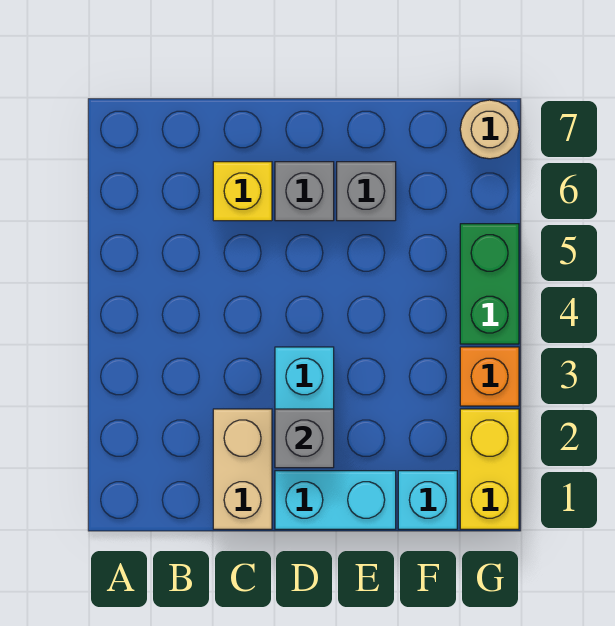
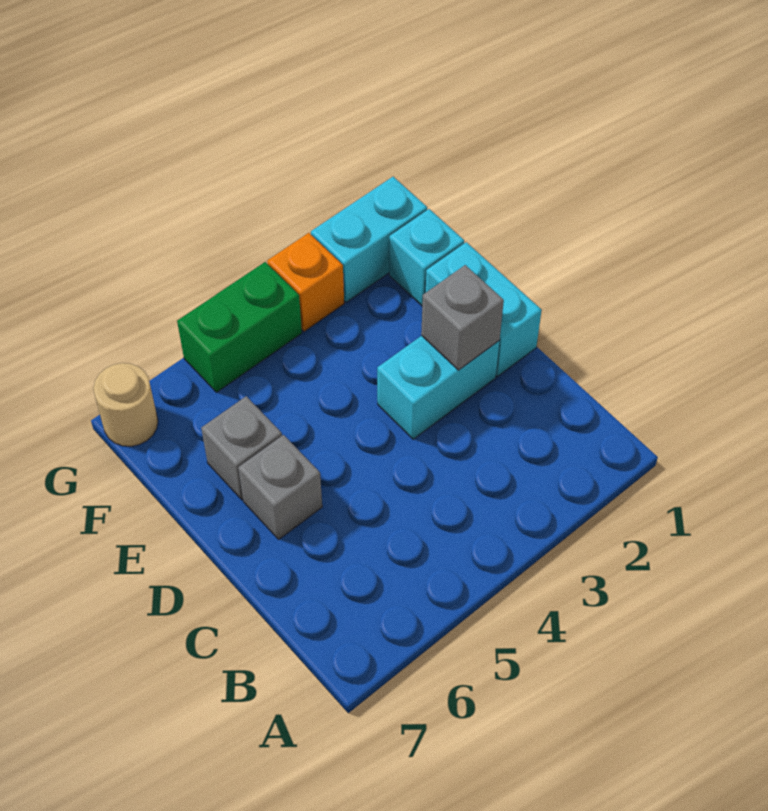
tan 1x2 brick [213,409,272,529] -> none
yellow 1x1 brick [213,162,272,221] -> none
yellow 1x2 brick [460,409,519,529] -> cyan 1x2 brick [311,177,427,302]

